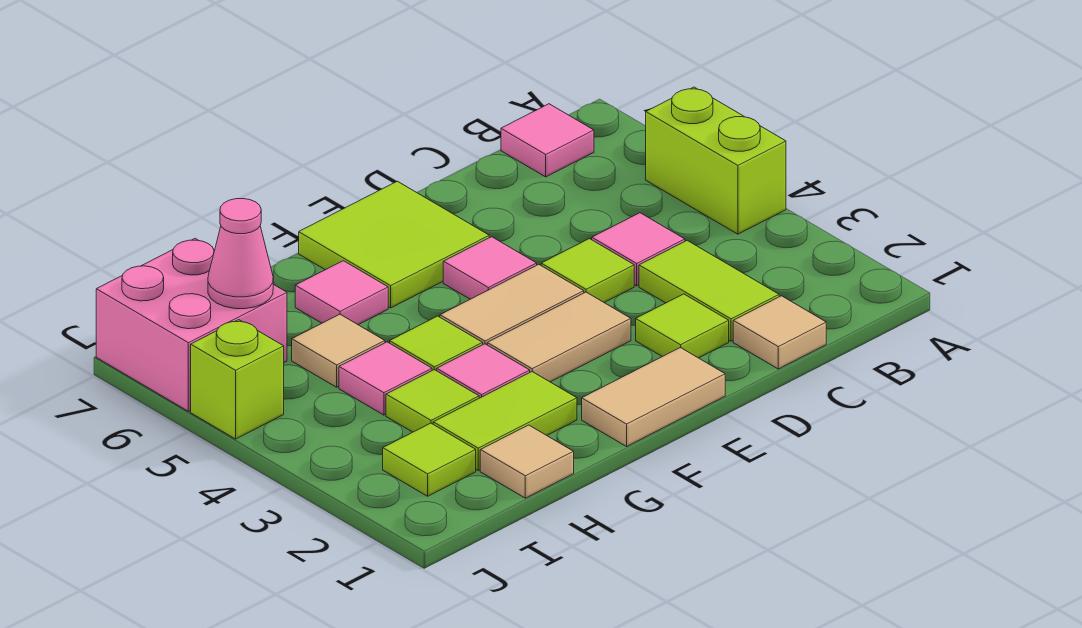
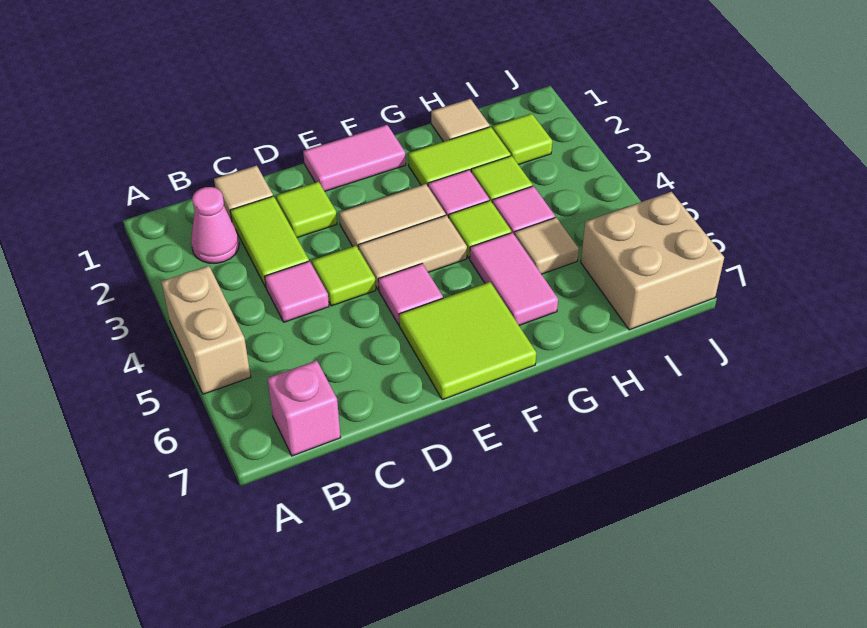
lime 1x2 brick [646,87,786,234] -> tan 1x2 brick [161,266,251,394]
pink 1x1 tile [501,104,594,177] -> pink 1x1 brick [267,360,341,456]
tan 1x2 tile [582,348,725,446] -> pink 1x2 tile [303,125,406,191]
pink 1x1 tile [295,261,388,325] -> pink 1x2 tile [470,233,558,325]
pink 2x2 brick [96,239,287,411] -> tan 2x2 brick [581,192,724,330]
pink 1x1 cone [208,199,273,309] -> pink 1x1 cone moved to [191,187,239,263]
lime 1x1 brick [191,320,284,439] -> none

